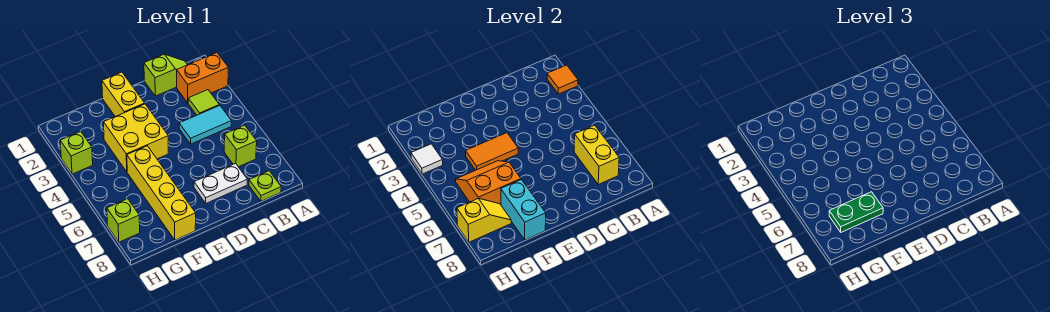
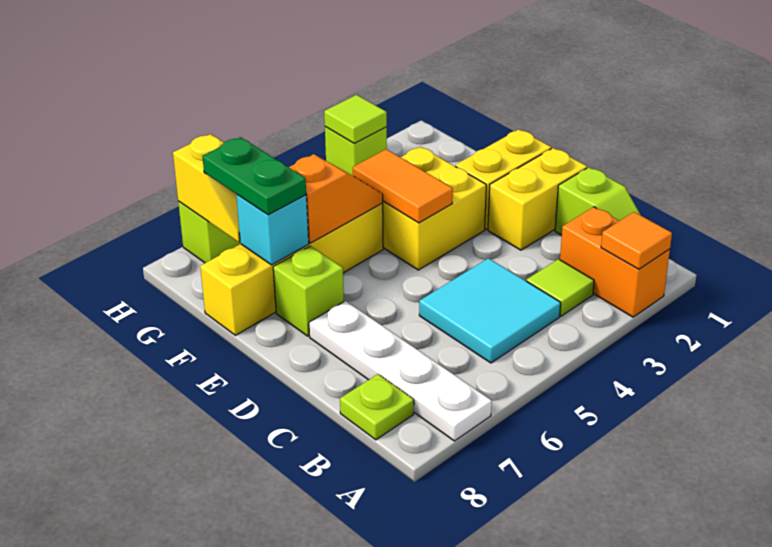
cyan 1x2 tile [179,105,232,144] -> cyan 2x2 tile [419,258,561,363]
lime 1x1 brick [224,125,257,167] -> lime 1x1 brick moved to [273,246,344,336]
yellow 1x2 brick [574,125,619,184] -> yellow 1x2 brick moved to [488,148,587,250]
white 1x2 plate [194,164,247,203] -> white 1x4 plate [309,301,492,441]
orange 2x2 slope [456,161,521,205] -> orange 1x2 slope [289,154,383,243]
cyan 1x2 brick [501,180,546,240] -> cyan 1x1 brick [236,195,309,265]
white 1x1 tile [411,144,443,174] -> lime 1x1 tile [324,95,387,144]

